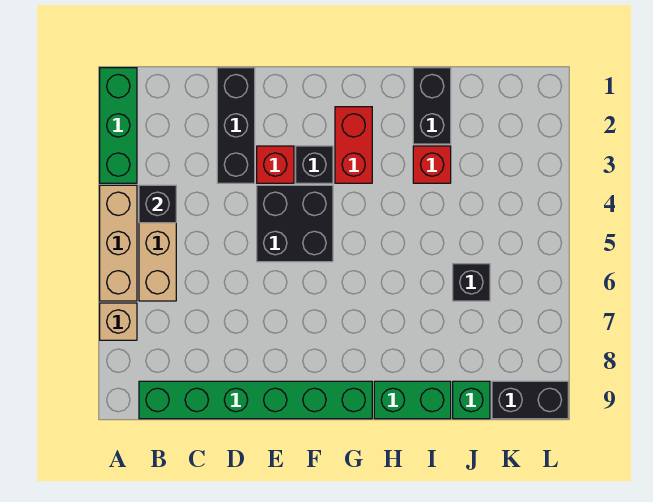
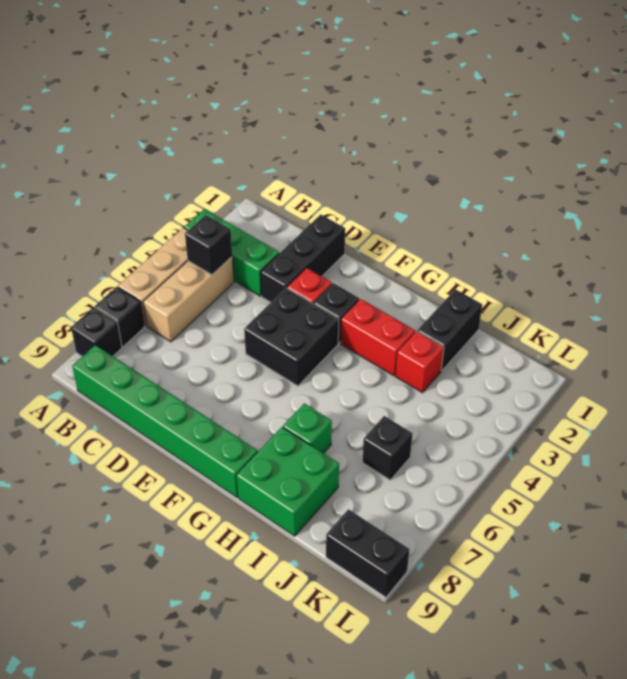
green 1x3 brick [100,68,137,183] -> green 1x3 brick turned to [184,209,279,296]
tan 1x1 brick [100,303,137,340] -> black 1x1 brick [95,287,145,347]
none -> black 1x1 brick [71,307,122,356]
red 1x2 brick [335,107,372,183] -> red 1x2 brick turned to [341,299,415,376]
green 1x2 brick [374,381,451,419] -> green 2x2 brick [236,427,339,536]
green 1x1 brick [453,381,490,419] -> green 1x1 brick moved to [283,403,332,453]

